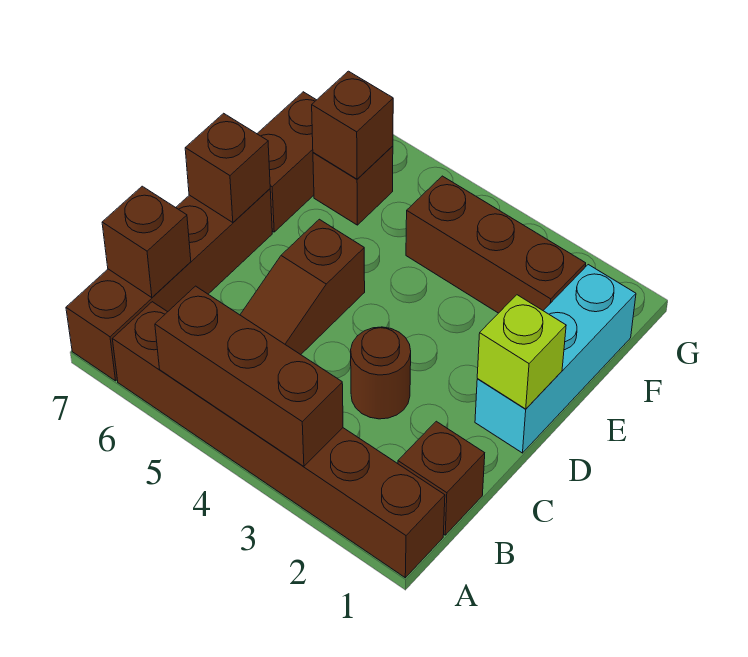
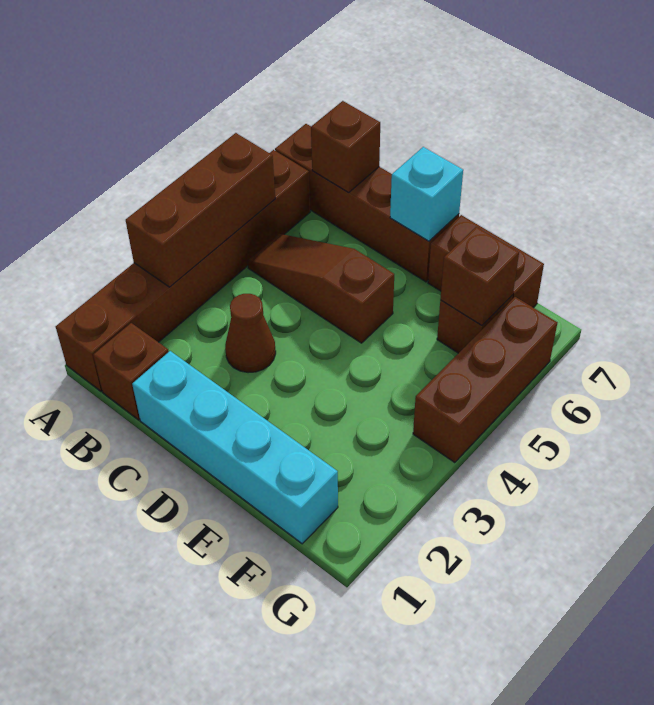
brown 1x1 round brick [351,327,411,419] -> brown 1x1 cone [225,294,276,373]
cyan 1x3 brick [475,265,636,453] -> cyan 1x4 brick [132,351,338,544]
lime 1x1 brick [477,295,566,409] -> none
brown 1x1 brick [185,113,270,223] -> cyan 1x1 brick [390,147,463,241]
brown 1x3 brick [406,176,586,313] -> brown 1x3 brick moved to [413,297,558,463]

